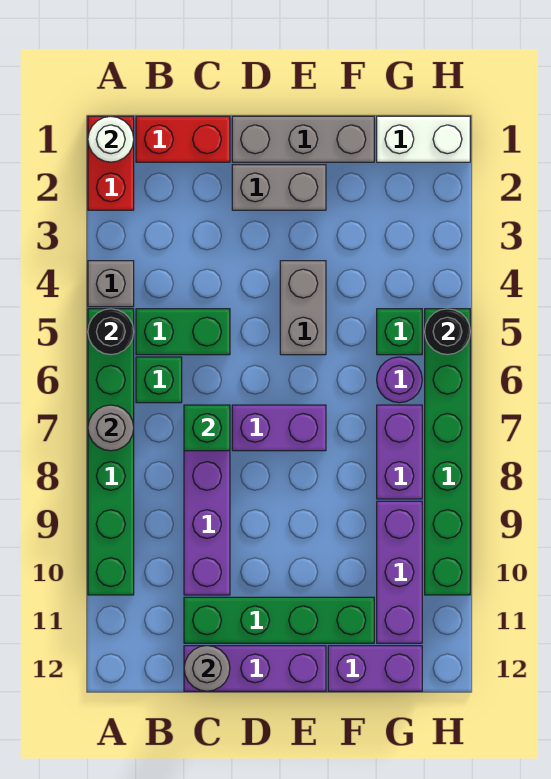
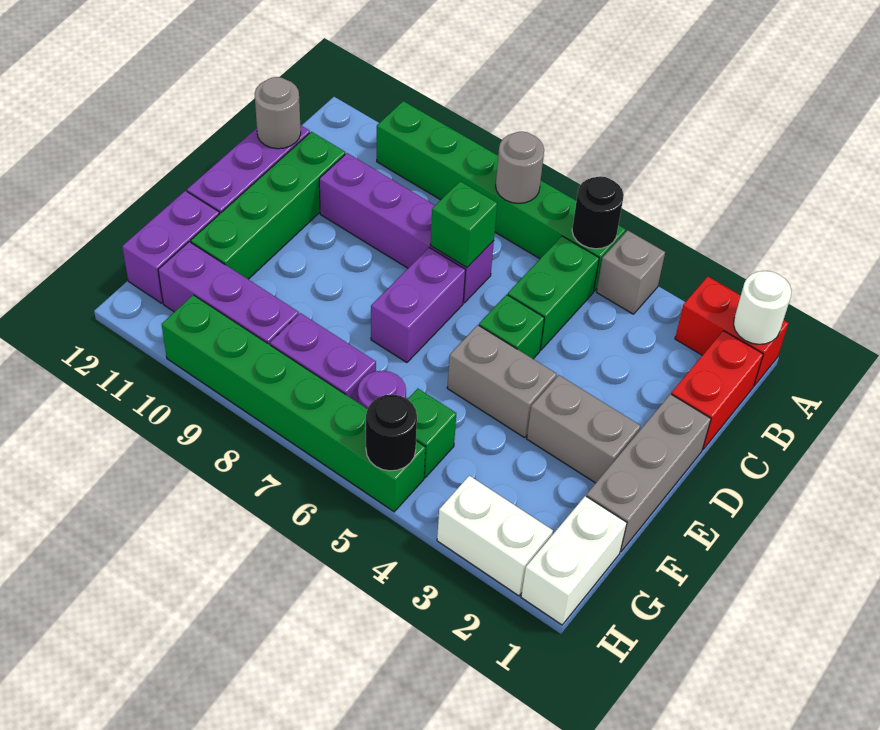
green 1x1 brick [136,357,182,403] -> green 1x1 brick moved to [479,295,544,359]
grey 1x2 brick [232,165,326,210] -> grey 1x2 brick turned to [527,375,641,483]
none -> white 1x2 brick [437,476,553,596]

